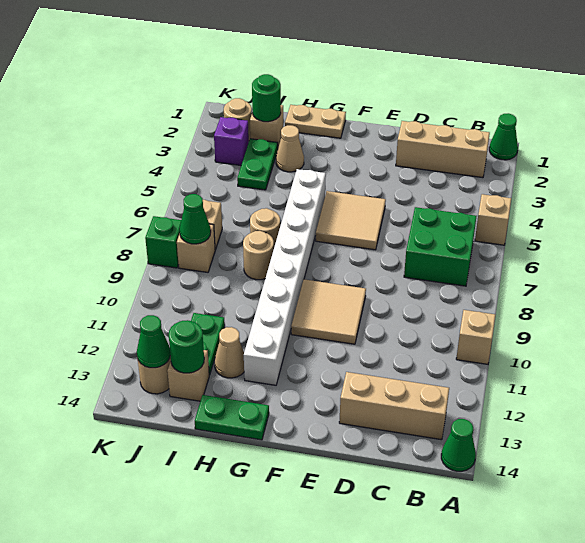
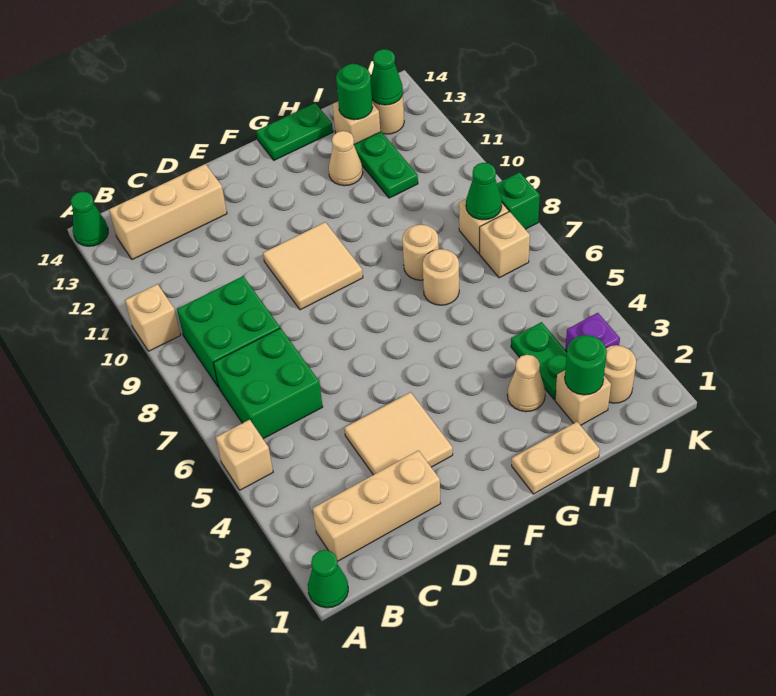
none -> green 2x2 brick [177,276,280,387]
tan 2x2 tile [316,191,386,250] -> tan 2x2 tile moved to [344,392,453,475]
white 1x8 brick [244,169,326,385] -> none

